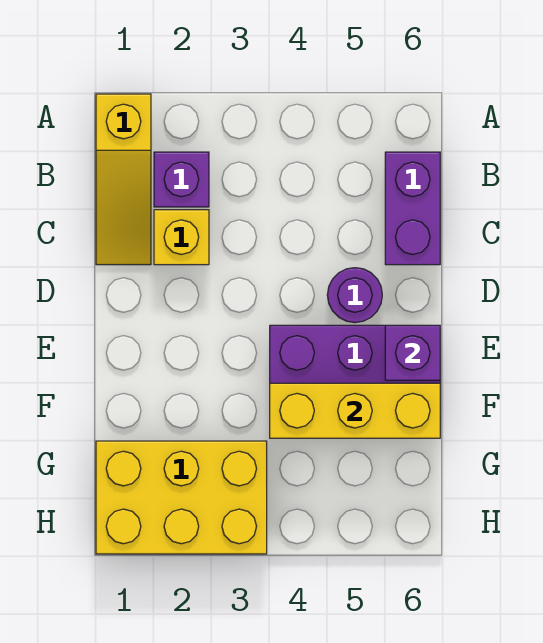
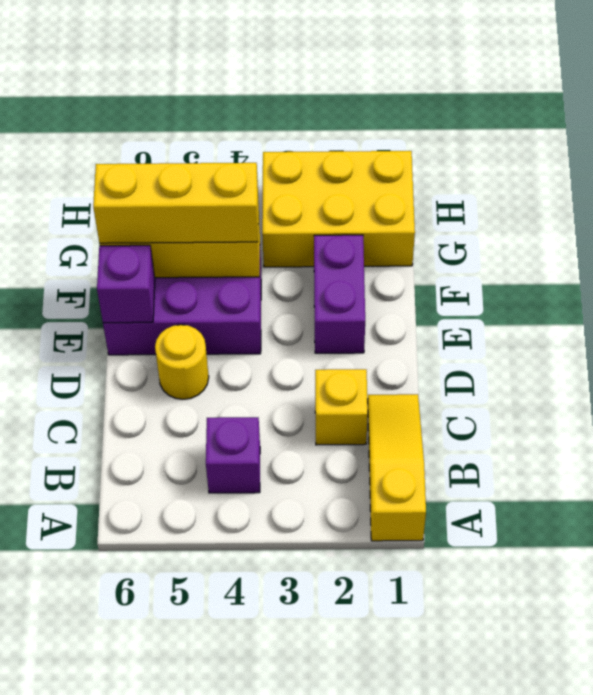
purple 1x1 brick [154,152,209,207] -> purple 1x1 brick moved to [206,417,260,493]
purple 1x2 brick [385,152,440,265] -> purple 1x2 brick moved to [314,235,365,353]
purple 1x1 round brick [327,268,382,323] -> yellow 1x1 round brick [155,325,209,399]
none -> yellow 1x3 brick [93,163,258,243]

